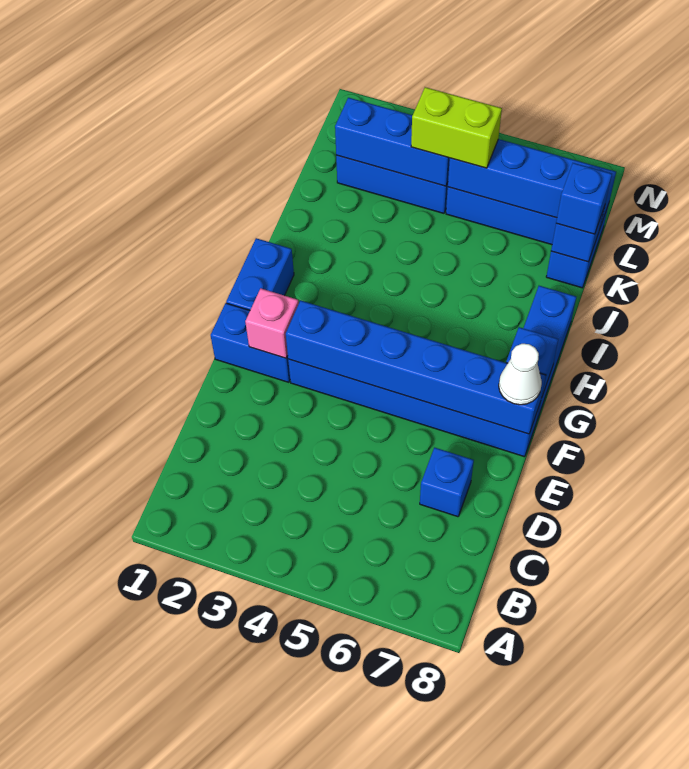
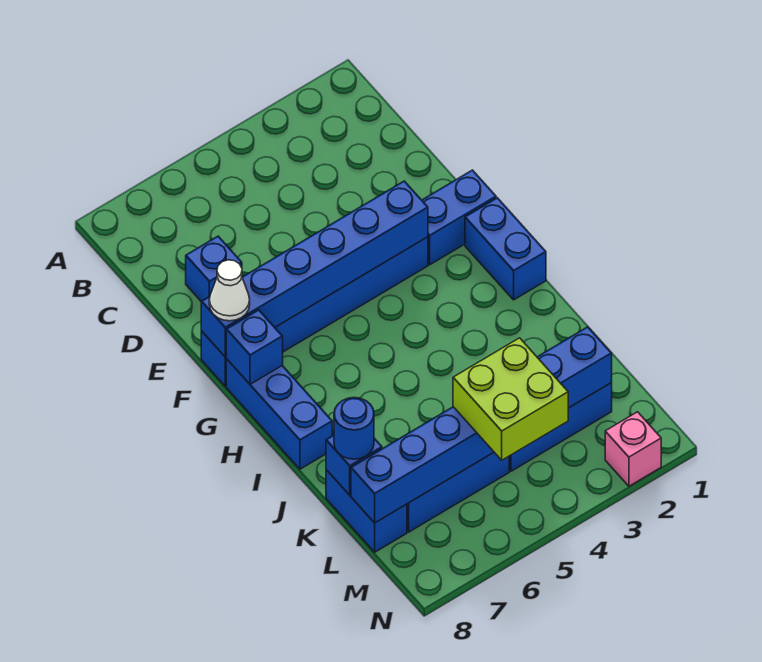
pink 1x1 brick [245,288,299,358] -> pink 1x1 brick moved to [605,412,661,486]
blue 1x1 brick [556,163,612,234] -> blue 1x1 round brick [334,398,374,459]
lime 1x2 brick [411,87,502,168] -> lime 2x2 brick [453,338,568,460]

